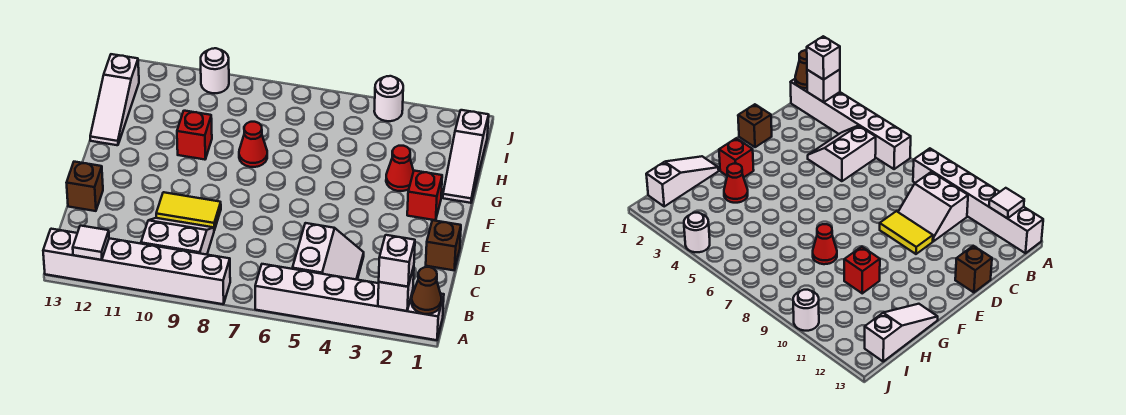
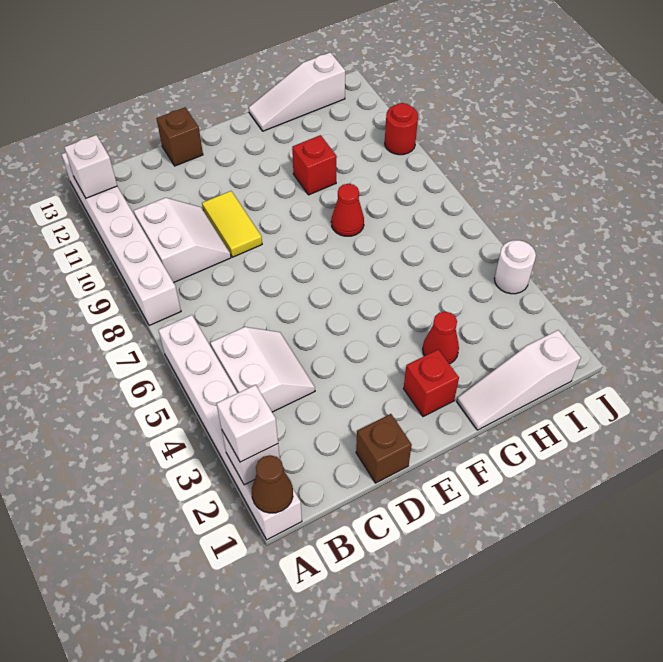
white 1x1 tile [73,226,109,260] -> white 1x1 brick [64,135,117,198]
white 2x2 slope [292,223,364,280] -> white 2x2 slope turned to [210,327,315,412]
white 1x1 round brick [201,48,229,93] -> red 1x1 round brick [385,103,418,155]

